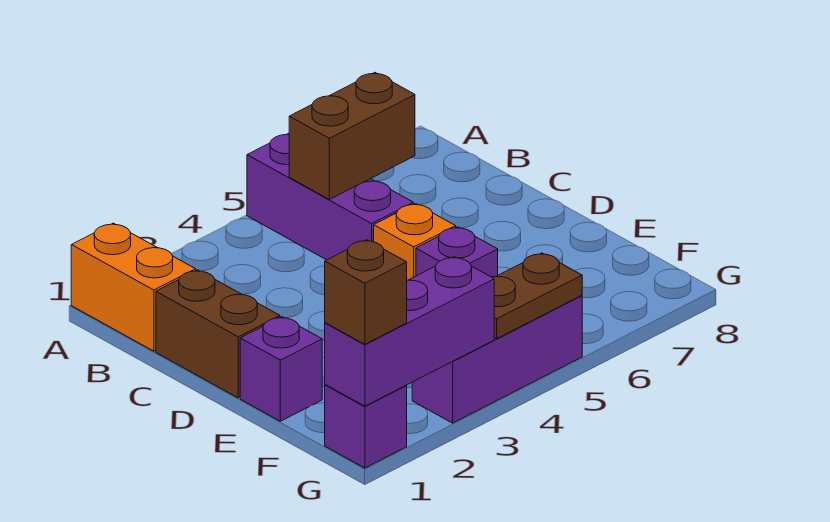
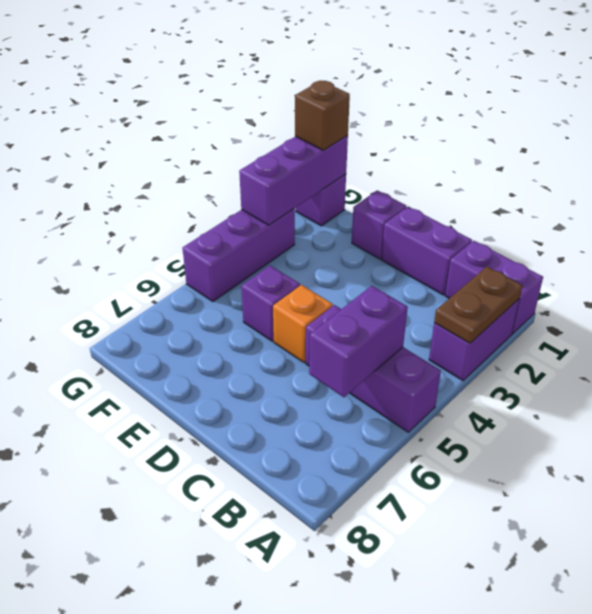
orange 1x2 brick [71,223,196,351] -> purple 1x2 brick [445,241,543,334]
none -> purple 1x2 brick [429,299,519,381]
brown 1x2 brick [289,73,415,199] -> purple 1x2 brick [309,286,408,397]
brown 1x2 brick [156,270,280,398] -> purple 1x2 brick [381,207,472,295]
brown 1x2 plate [492,253,582,339] -> brown 1x2 plate moved to [434,267,522,343]

